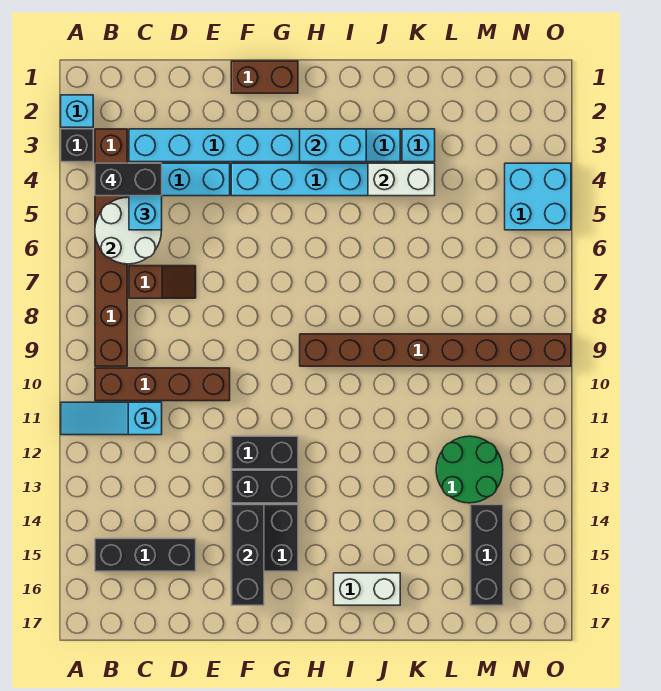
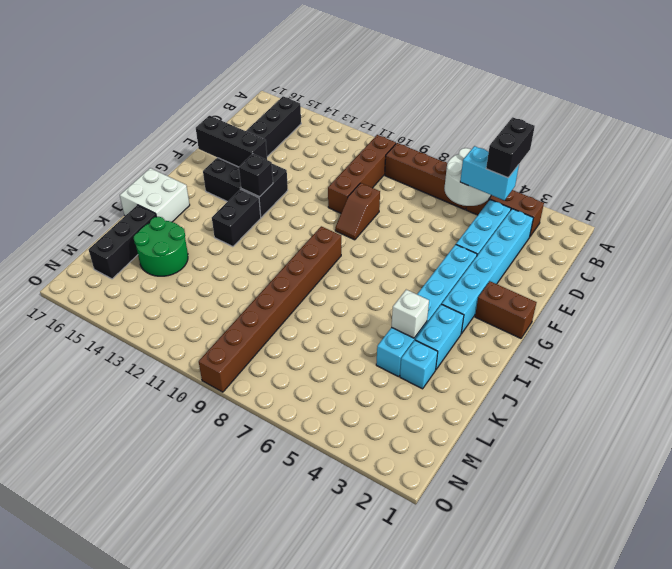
cyan 1x1 brick [61,95,93,127] -> none
black 1x1 brick [61,129,93,162] -> black 1x1 brick moved to [239,154,273,197]
cyan 1x3 slope [61,402,162,435] -> none
brown 1x2 slope [129,266,196,298] -> brown 1x2 slope moved to [335,183,380,240]
brown 1x2 brick [231,61,298,93] -> brown 1x2 brick turned to [475,281,537,338]
black 1x2 brick [231,436,298,469] -> black 1x2 brick moved to [212,189,261,247]
cyan 1x2 brick [300,129,366,162] -> none
white 1x2 brick [334,573,400,605] -> white 2x2 brick [120,168,190,222]
white 1x2 brick [368,163,435,196] -> white 1x1 brick [391,290,429,338]
green 2x2 round brick [436,436,503,503] -> green 2x2 round brick moved to [134,217,188,276]
black 1x3 brick [470,505,503,605] -> black 1x3 brick turned to [89,205,156,279]
cyan 2x2 brick [505,163,571,230] -> none

